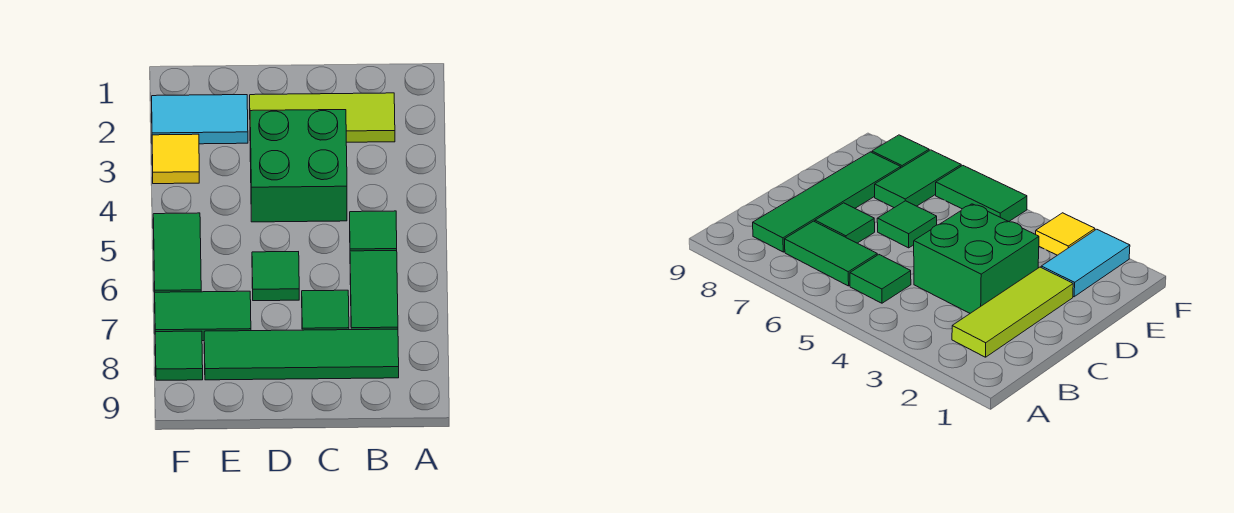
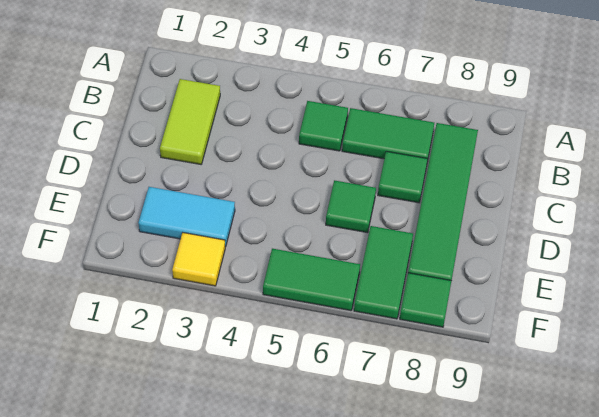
lime 1x3 tile [250,93,395,142] -> lime 1x2 tile [160,79,220,164]
green 2x2 brick [250,110,347,222] -> none
cyan 1x2 tile [152,95,248,144] -> cyan 1x2 tile turned to [138,187,235,247]

